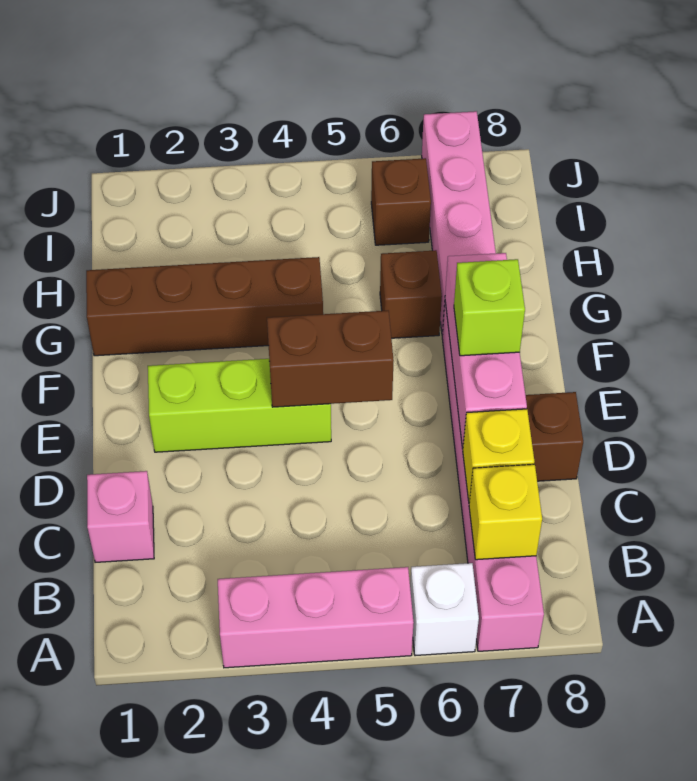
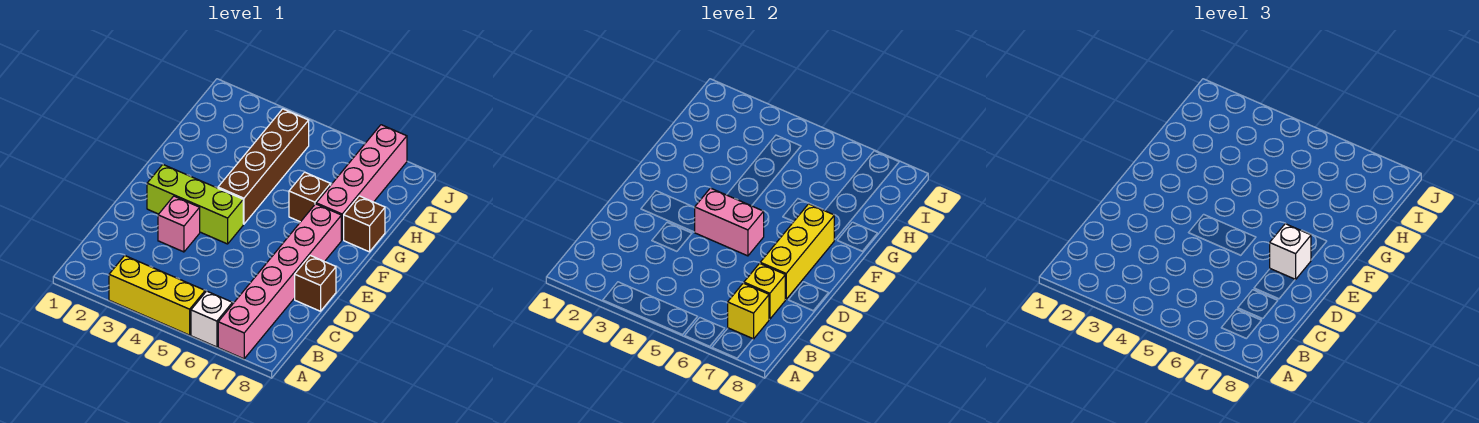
pink 1x3 brick [218,567,414,668] -> yellow 1x3 brick [109,256,205,335]
pink 1x1 brick [87,471,154,562] -> pink 1x1 brick moved to [158,196,200,252]
pink 1x3 brick [445,253,527,449] -> yellow 1x3 brick [760,204,834,299]
brown 1x2 brick [267,311,394,407] -> pink 1x2 brick [695,188,764,256]
lime 1x1 brick [454,259,525,356] -> white 1x1 brick [1270,224,1311,280]
brown 1x4 brick [86,257,323,356] -> brown 1x4 brick turned to [218,109,309,224]
brown 1x1 brick [371,158,431,245] -> brown 1x1 brick moved to [344,196,385,252]

